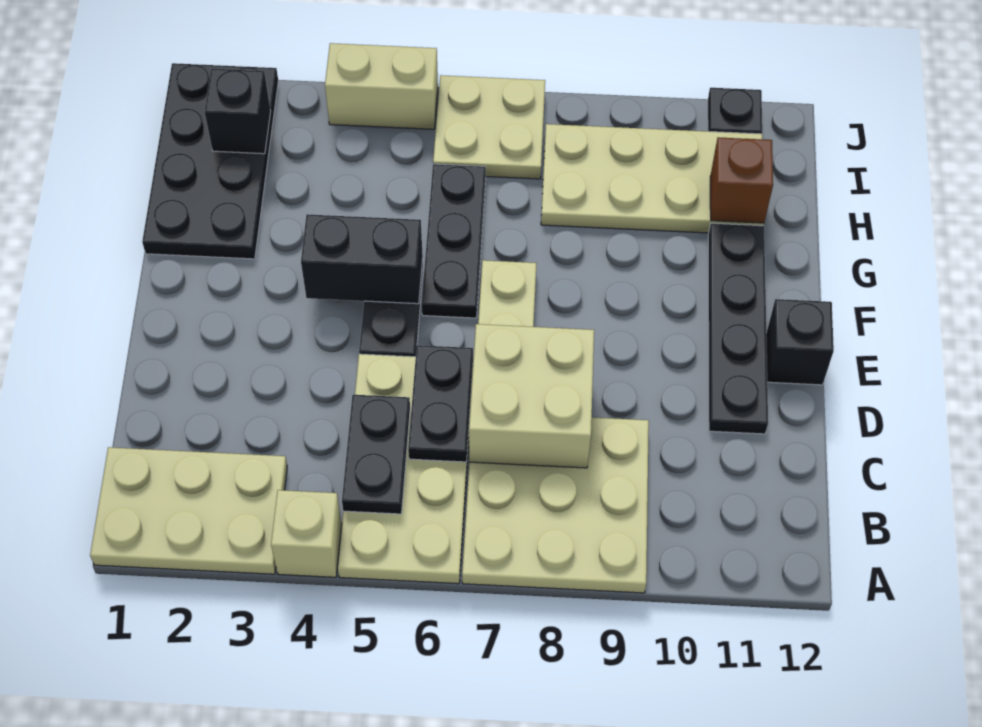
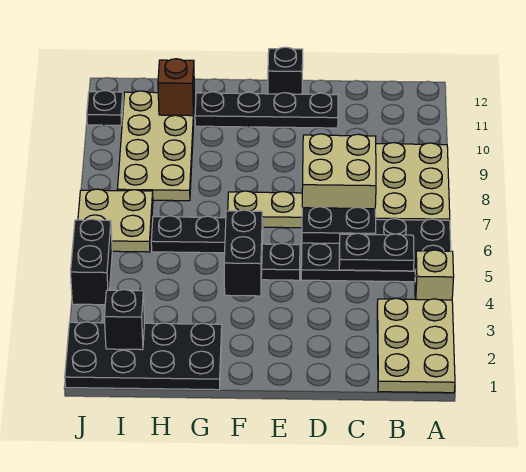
tan 2x4 plate [338,354,473,584] -> black 2x4 plate [301,219,451,282]
tan 1x2 brick [325,43,438,129] -> black 1x2 brick [71,219,112,305]

